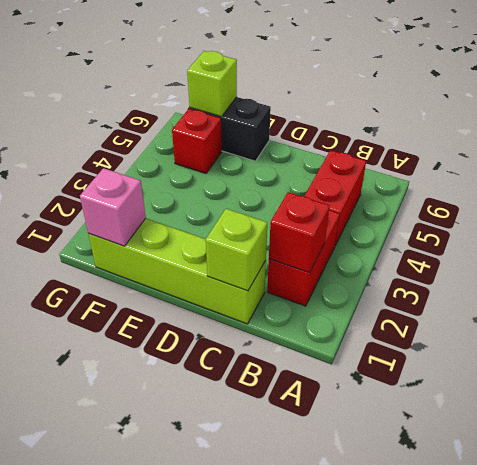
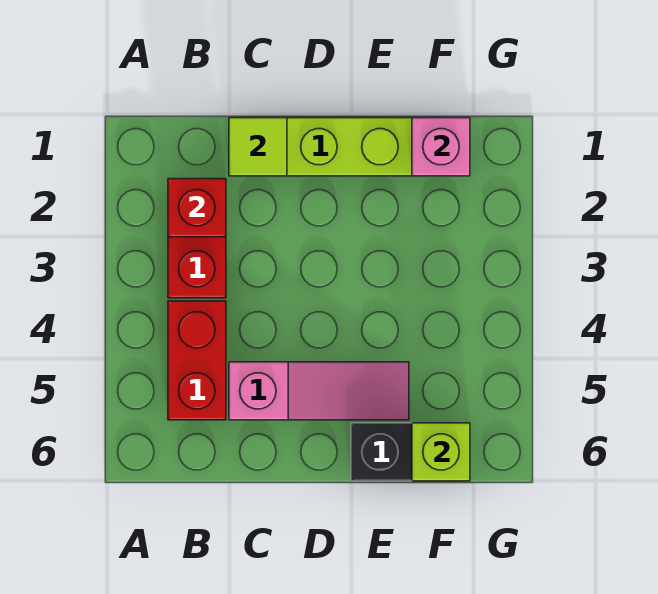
lime 1x1 brick [206,209,267,291] -> lime 1x1 tile [229,118,287,176]
none -> pink 1x3 slope [229,362,409,420]
red 1x1 brick [172,109,222,173] -> none

